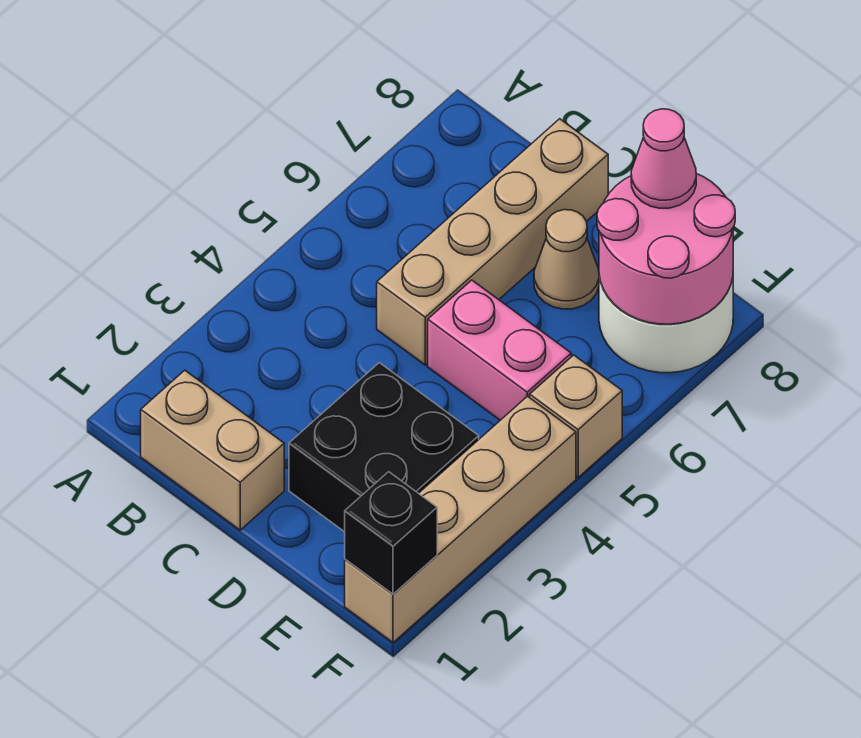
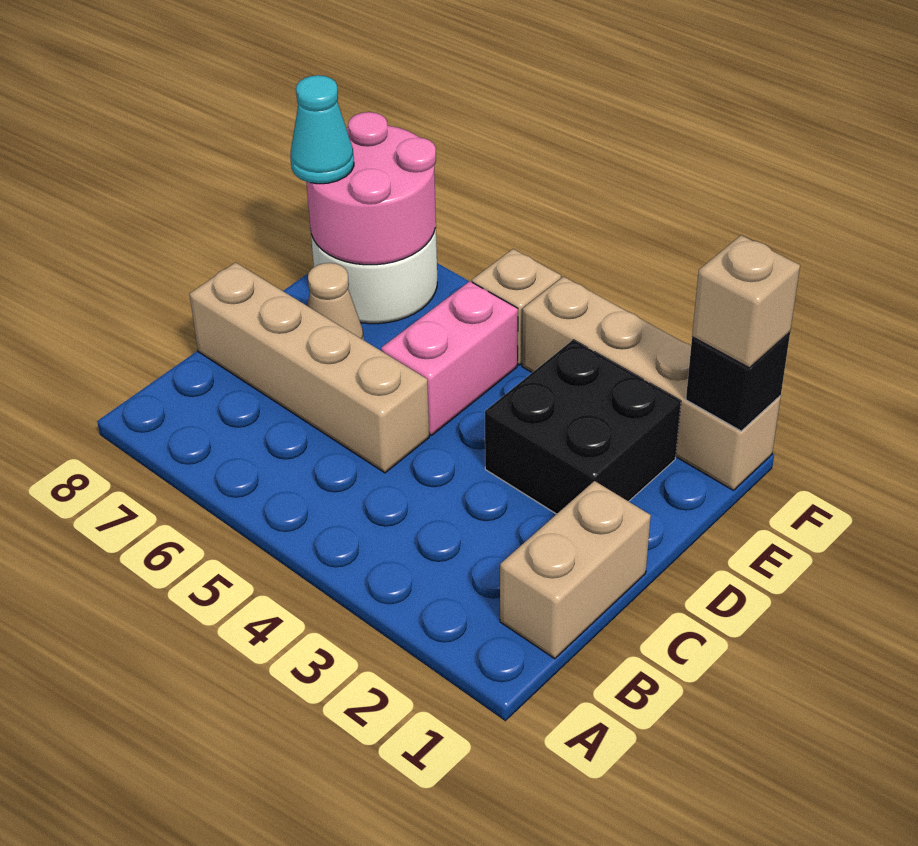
pink 1x1 cone [631,109,696,208] -> cyan 1x1 cone [291,75,354,184]
none -> tan 1x1 brick [692,235,800,368]

